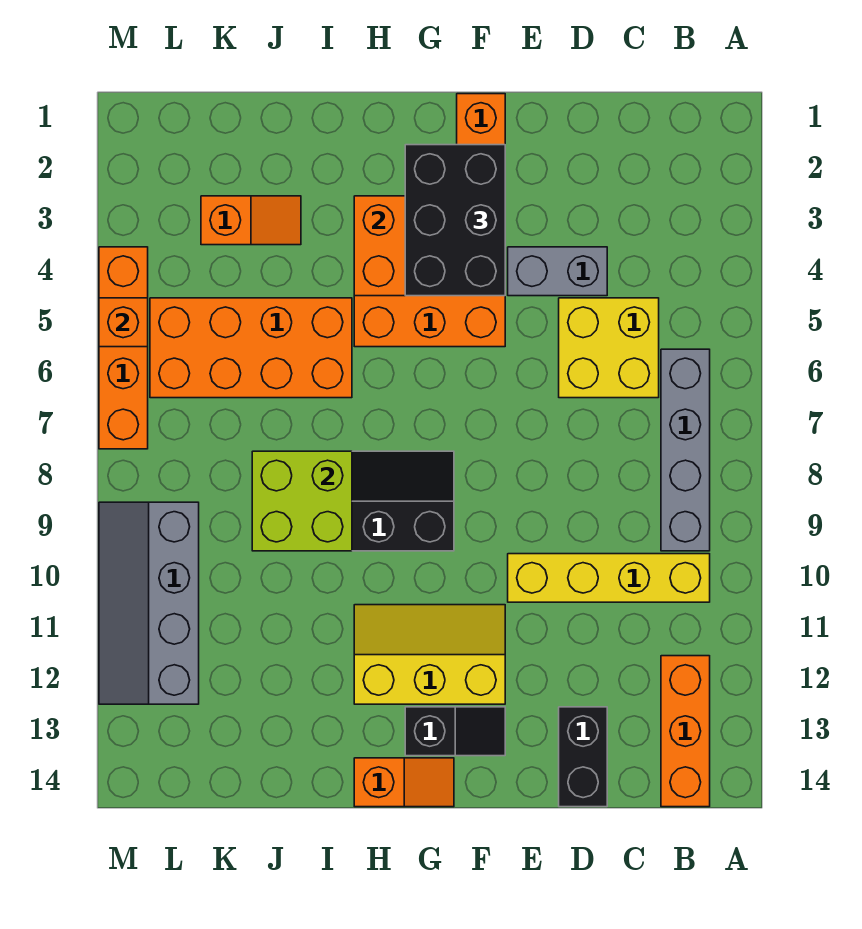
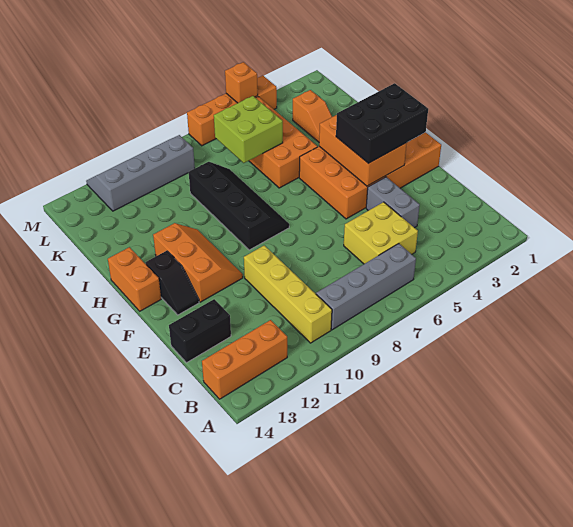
yellow 2x3 slope [354,605,505,704] -> orange 2x3 slope [153,223,243,302]
orange 1x2 slope [354,758,454,807] -> orange 1x2 brick [108,247,161,311]
lime 2x2 brick [252,451,352,551] -> lime 2x2 brick moved to [214,96,283,163]

